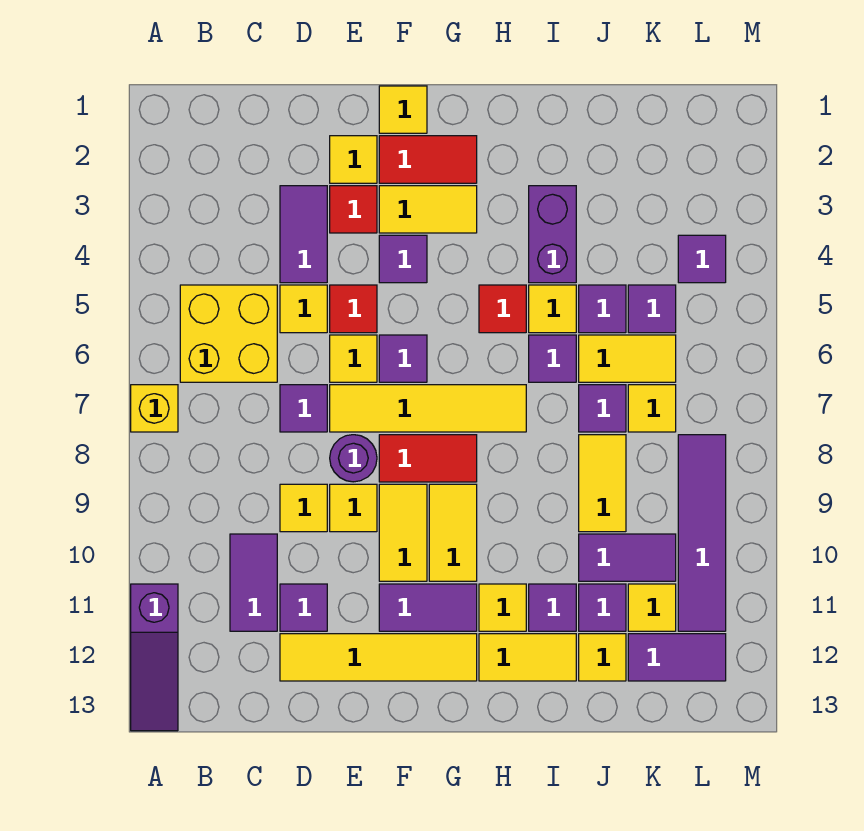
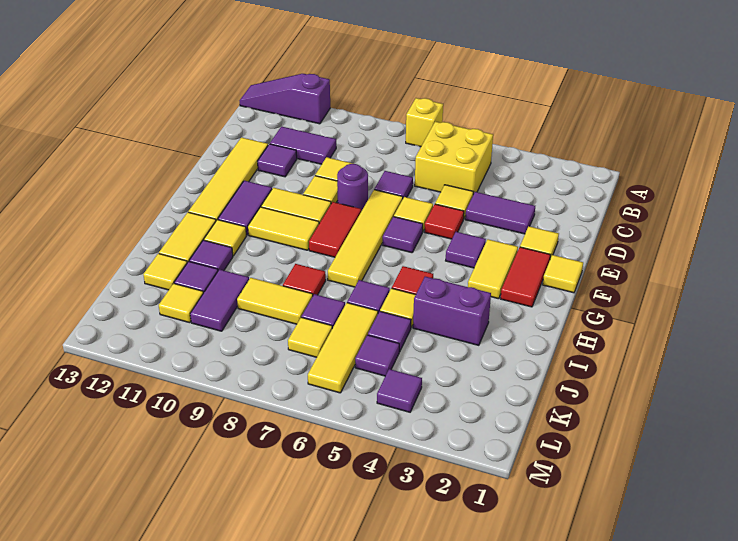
red 1x1 tile [330,186,377,233] -> red 1x1 tile moved to [283,264,326,295]
yellow 1x2 tile [579,335,676,382] -> yellow 1x3 tile [308,303,378,393]
purple 1x2 tile [628,634,726,681] -> none
purple 1x4 tile [678,435,726,631] -> none

